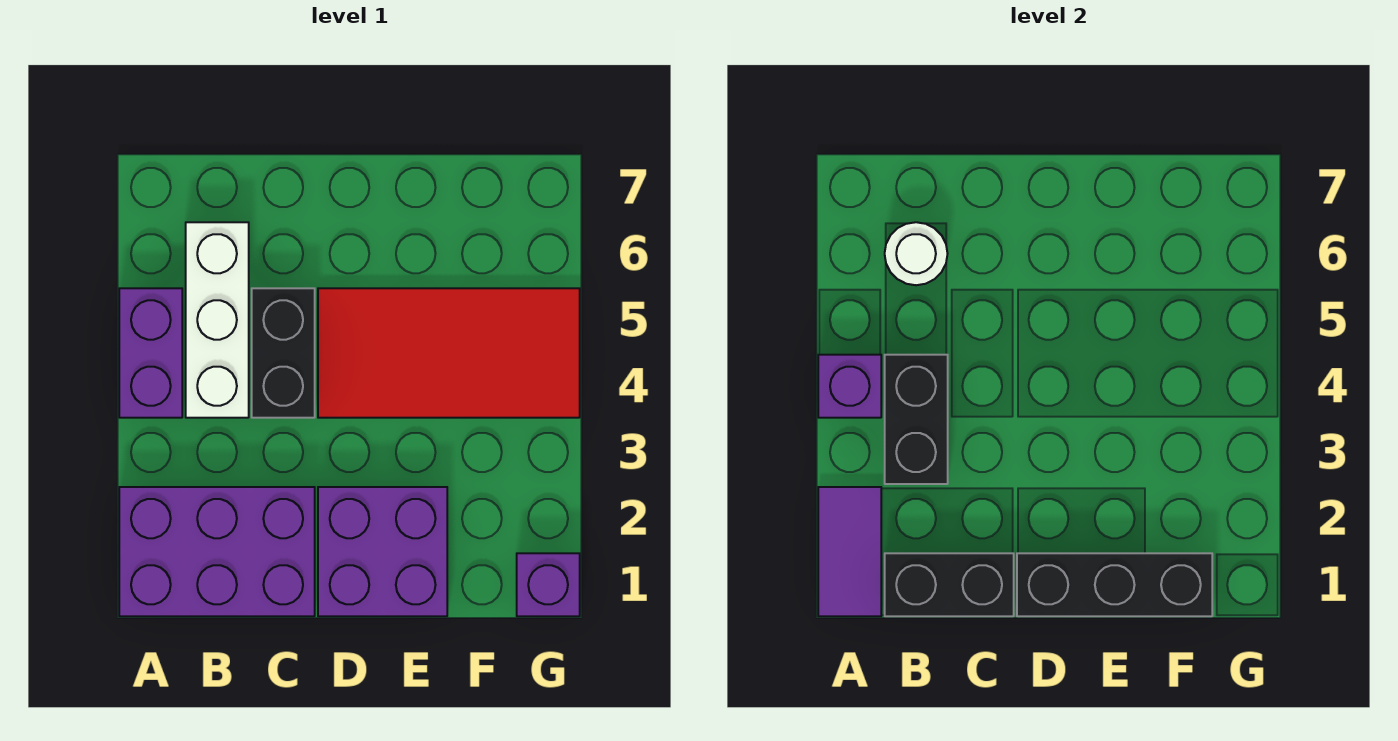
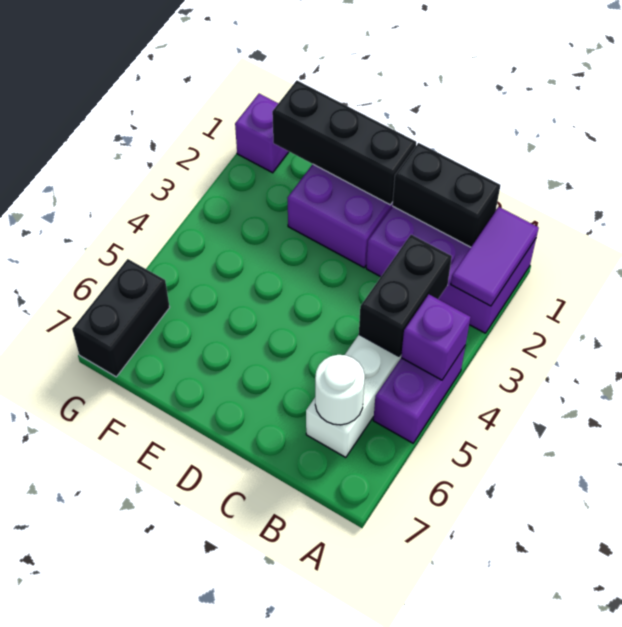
black 1x2 brick [252,288,315,418] -> black 1x2 brick moved to [72,259,170,377]
red 2x4 tile [318,288,580,418] -> none

